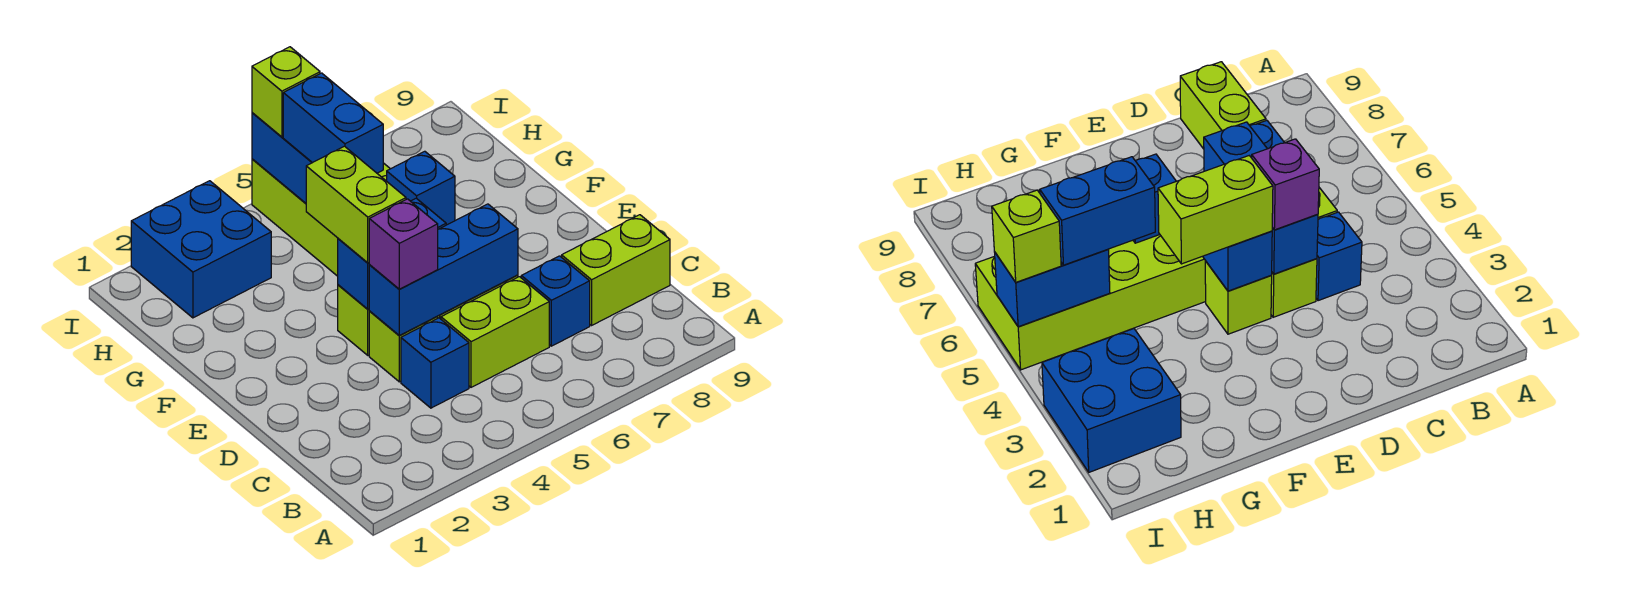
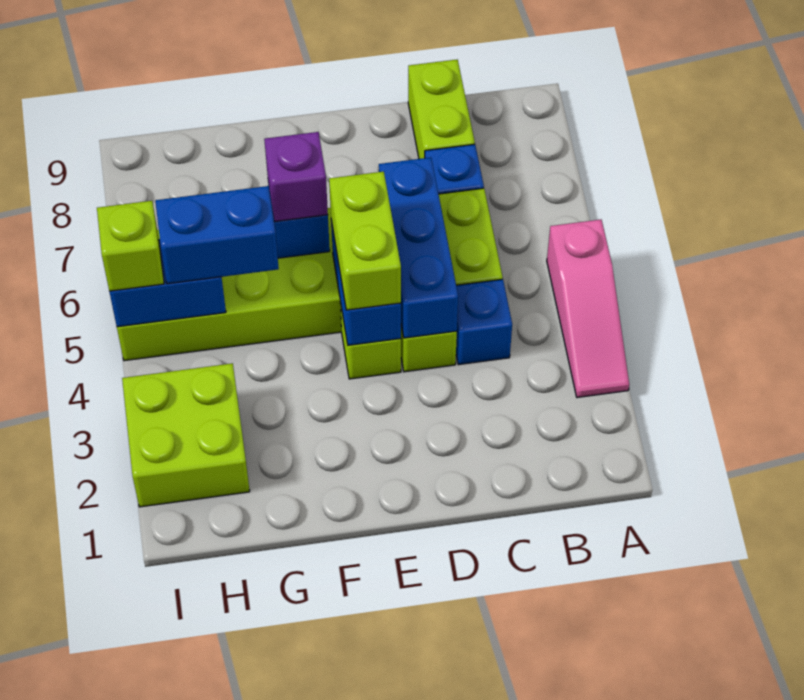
none -> pink 1x3 slope [547,220,629,398]
purple 1x1 brick [369,199,438,289] -> purple 1x1 brick moved to [264,132,328,222]
lime 1x2 brick [306,146,406,263] -> lime 1x2 brick turned to [329,172,401,310]
blue 2x2 brick [131,181,271,318] -> lime 2x2 brick [122,363,250,507]

